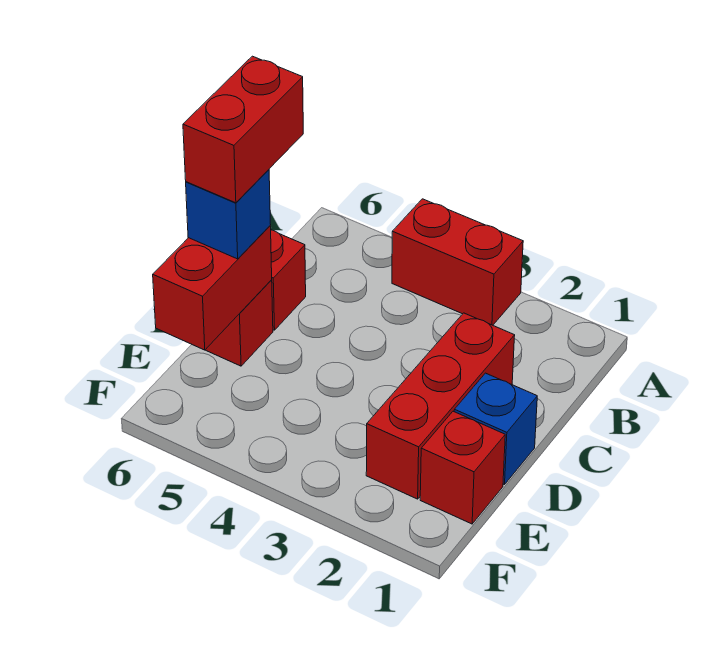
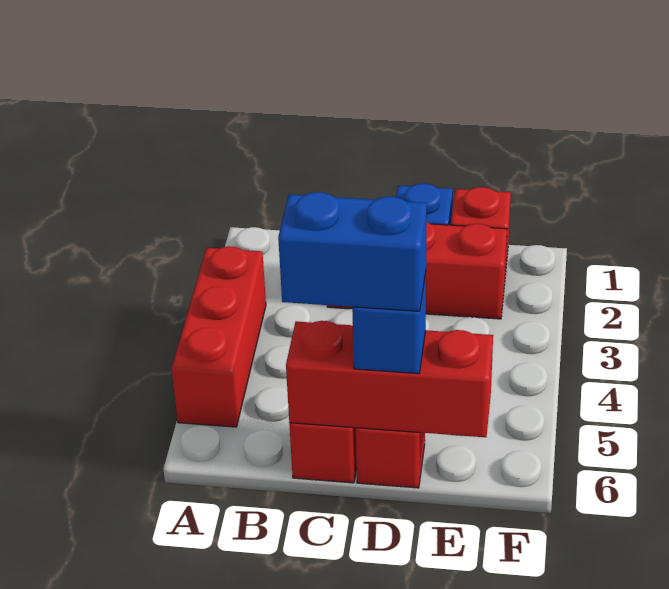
red 1x2 brick [392,199,523,325] -> red 1x3 brick [172,246,266,427]
red 1x2 brick [183,56,303,203] -> blue 1x2 brick [278,192,427,311]
red 1x2 brick [153,226,272,350] -> red 1x3 brick [286,321,493,437]

